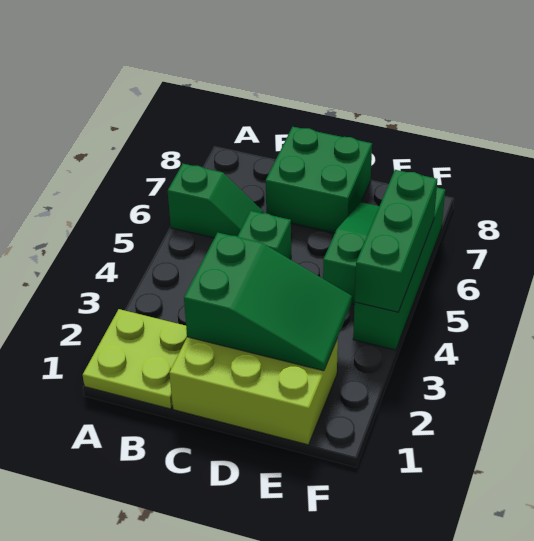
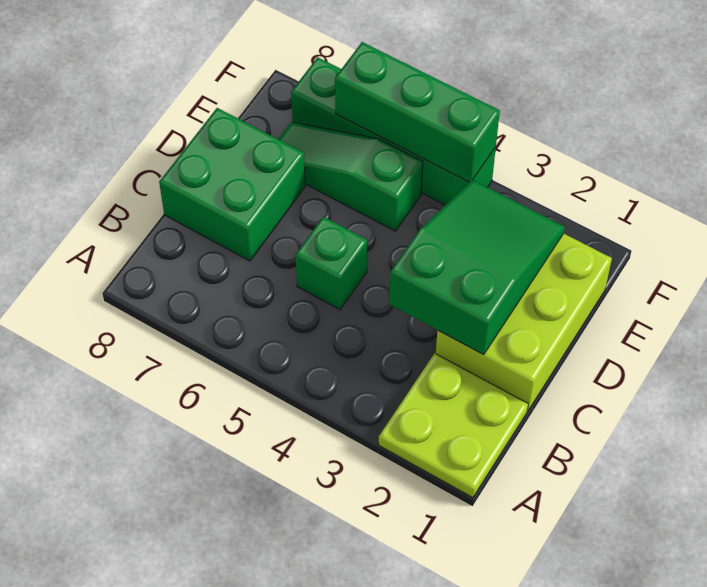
green 1x2 slope [168,164,264,238] -> none

